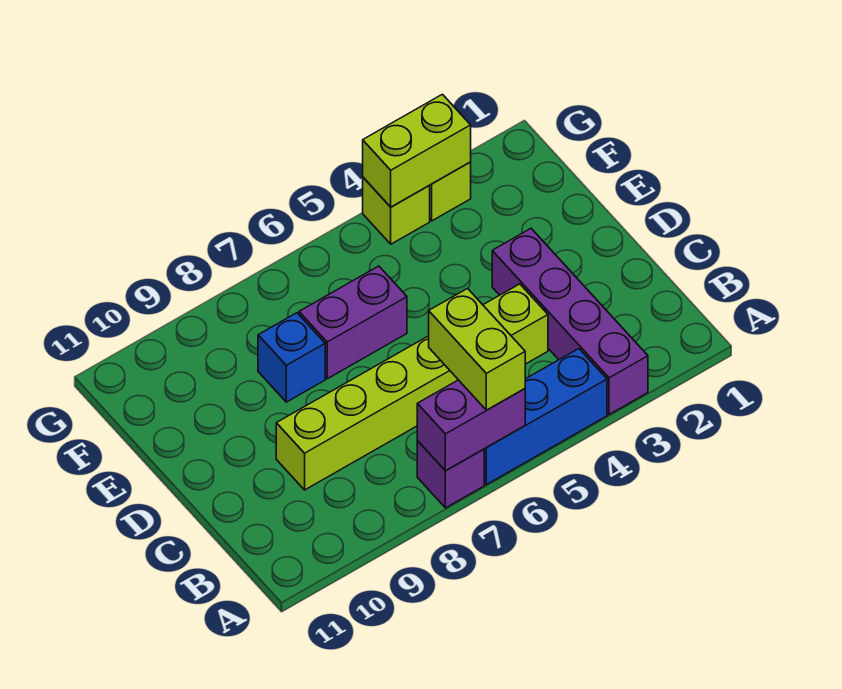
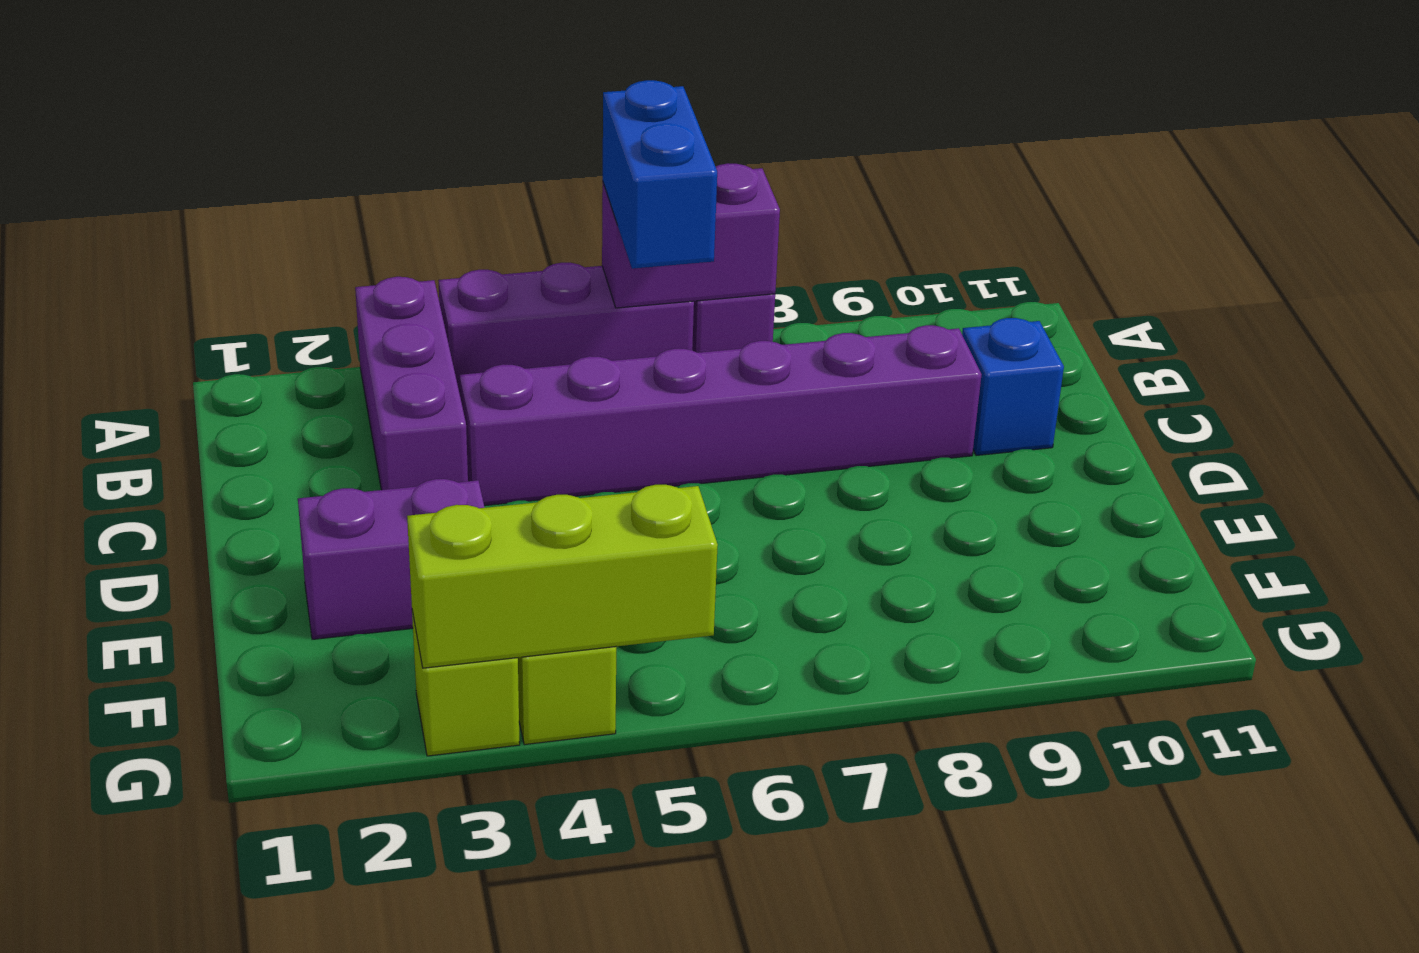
purple 1x4 brick [492,229,648,415] -> purple 1x3 brick [355,277,468,490]
blue 1x3 brick [484,349,607,485] -> purple 1x3 brick [438,263,694,394]
lime 1x2 brick [429,289,525,410] -> blue 1x2 brick [603,80,717,269]
lime 1x6 brick [276,284,548,490] -> purple 1x6 brick [460,325,982,506]
purple 1x2 brick [299,266,407,379] -> purple 1x2 brick moved to [298,479,485,639]
blue 1x1 brick [258,313,325,402] -> blue 1x1 brick moved to [962,318,1064,455]
lime 1x2 brick [363,94,471,207] -> lime 1x3 brick [407,485,718,668]

